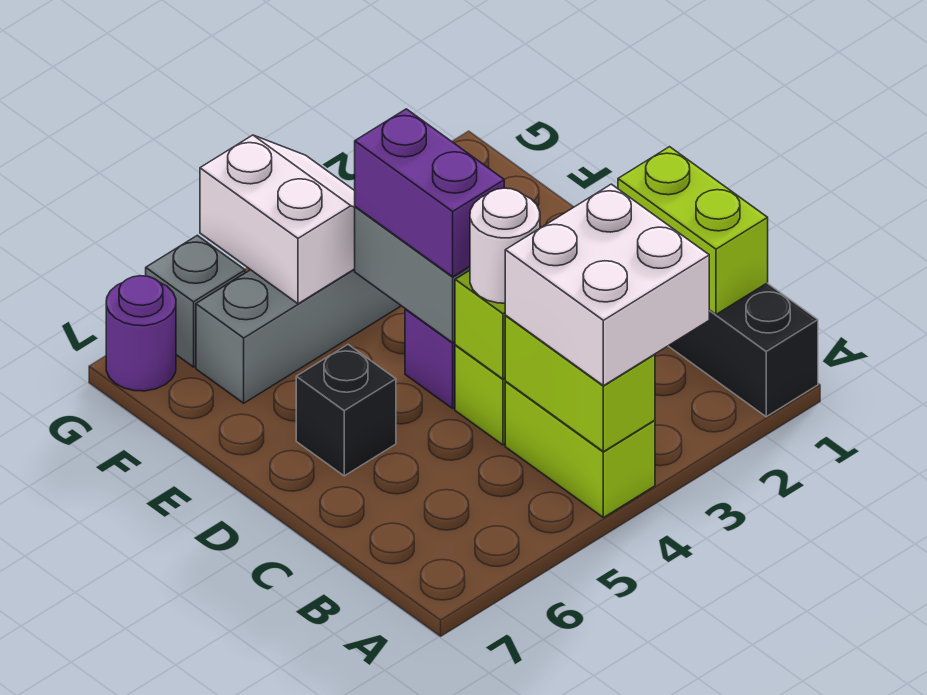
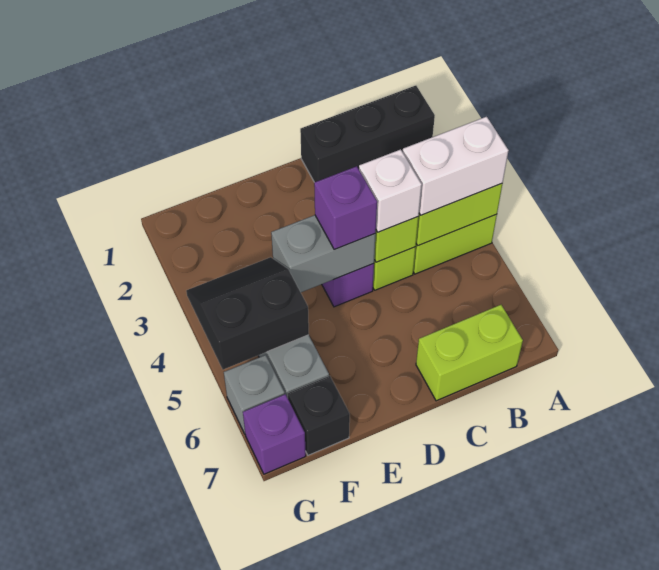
white 2x2 brick [505,184,709,386] -> white 1x2 brick [403,117,509,215]
lime 1x2 brick [618,147,768,314] -> lime 1x2 brick moved to [416,305,523,401]
white 1x1 round brick [470,188,540,303] -> white 1x1 brick [359,149,422,232]
purple 1x2 brick [355,109,504,277] -> purple 1x1 brick [314,166,377,250]
black 1x1 brick [296,345,396,476] -> black 1x1 brick moved to [288,376,350,455]
white 2x2 slope [200,135,355,304] -> black 2x2 slope [186,257,309,370]
purple 1x1 round brick [106,276,176,391] -> purple 1x1 brick [243,394,306,474]

